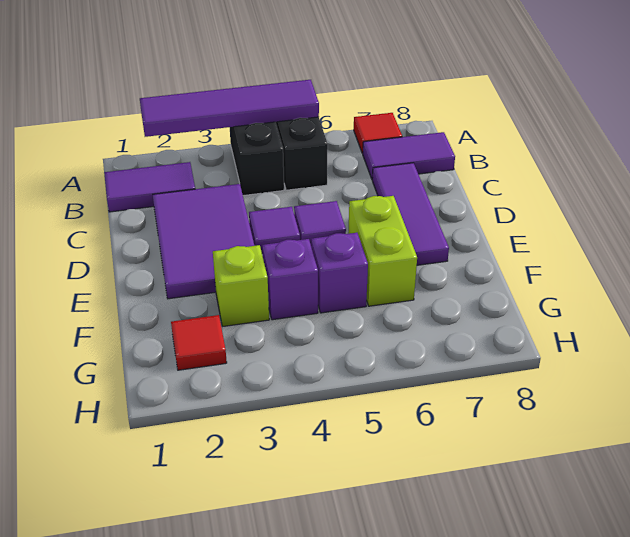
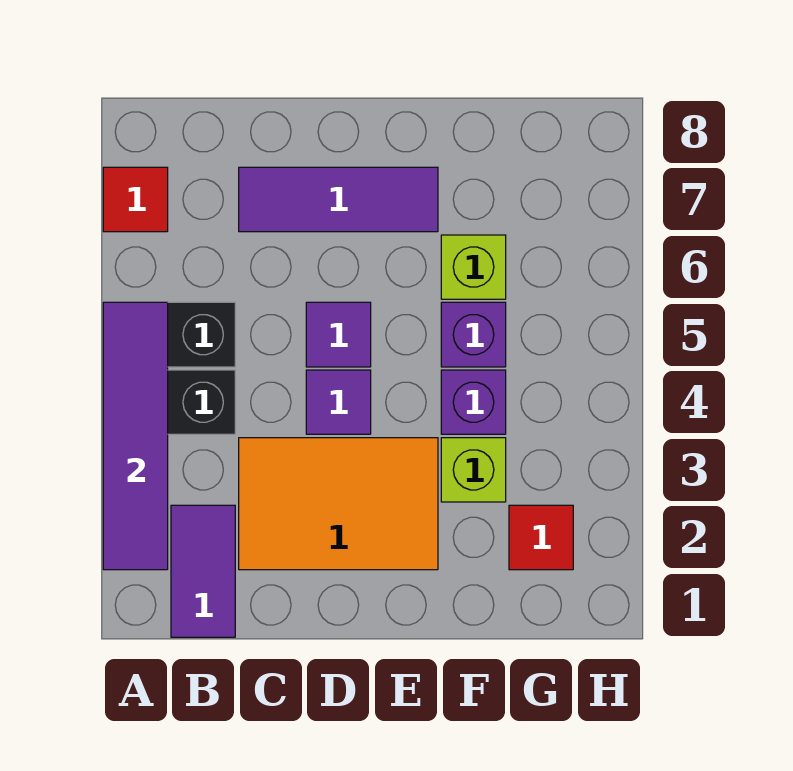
purple 1x2 tile [362,132,455,179] -> none
purple 2x3 tile [153,184,254,299] -> orange 2x3 tile [239,438,438,570]
lime 1x2 brick [348,196,417,306] -> lime 1x1 brick [441,235,506,299]

